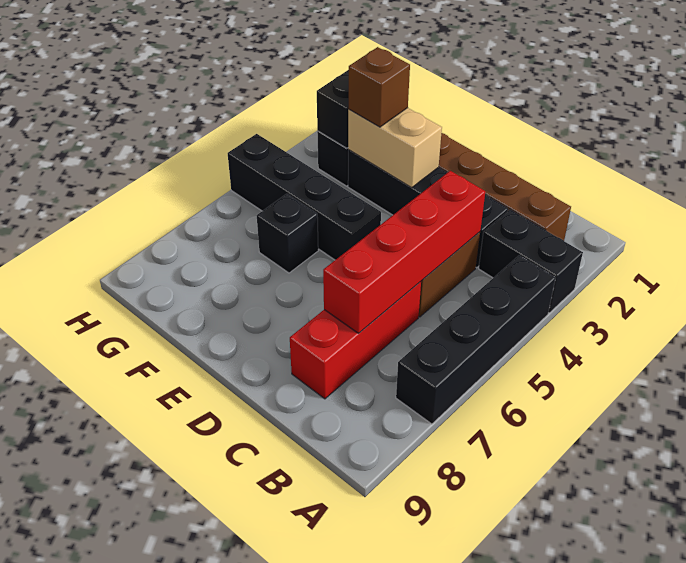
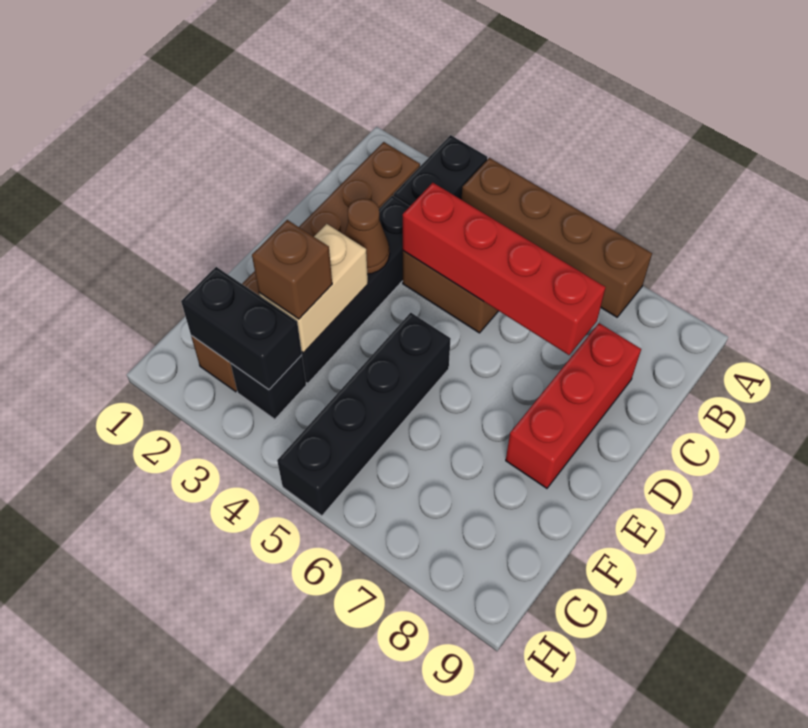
black 1x4 brick [396,255,556,424] -> brown 1x4 brick [461,158,652,317]
red 1x3 brick [290,282,421,399] -> red 1x3 brick turned to [506,323,641,488]
none -> brown 1x1 cone [345,199,390,274]
black 1x1 brick [257,194,318,273] -> none

